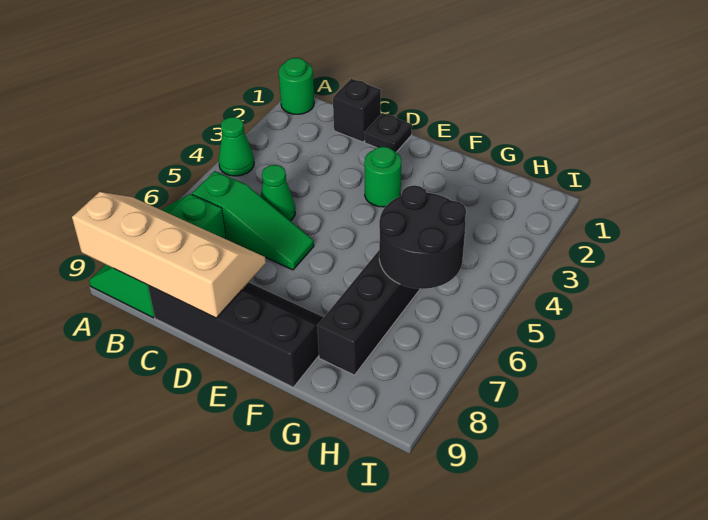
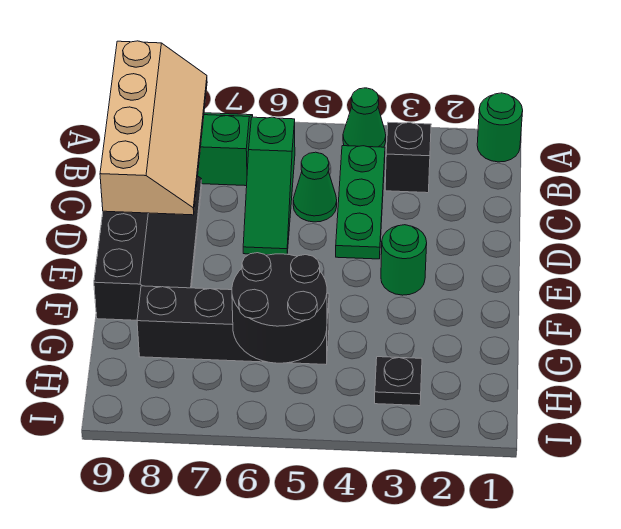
none -> green 1x3 plate [336,146,385,259]
black 1x1 brick [333,79,381,142] -> black 1x1 brick moved to [385,122,431,193]
black 1x1 plate [364,113,412,152] -> black 1x1 plate moved to [375,357,422,406]

